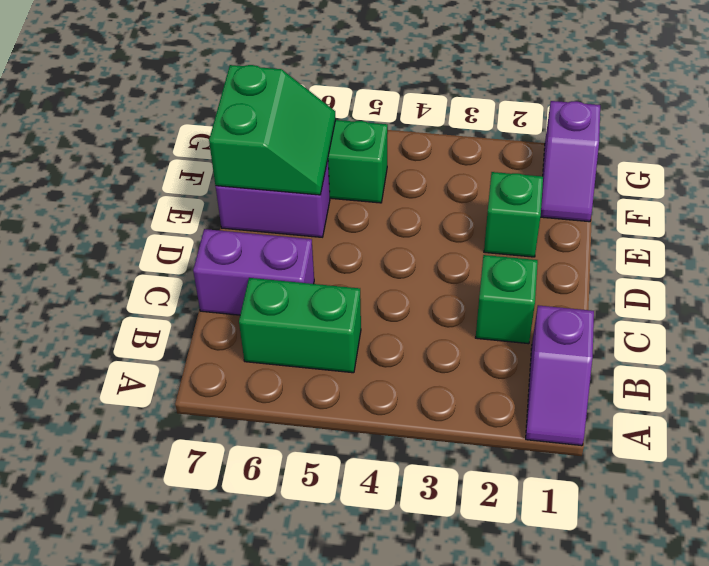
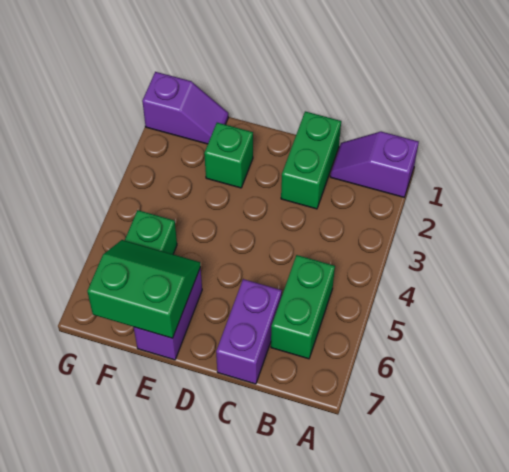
purple 1x2 slope [526,305,594,446] -> purple 1x2 slope turned to [330,132,419,197]
green 1x1 brick [476,255,538,344] -> green 1x2 brick [281,111,341,209]

